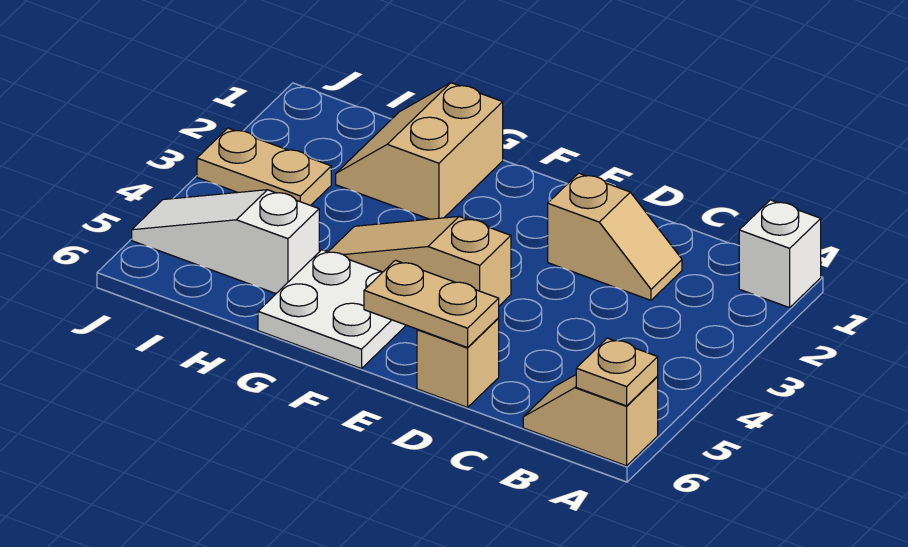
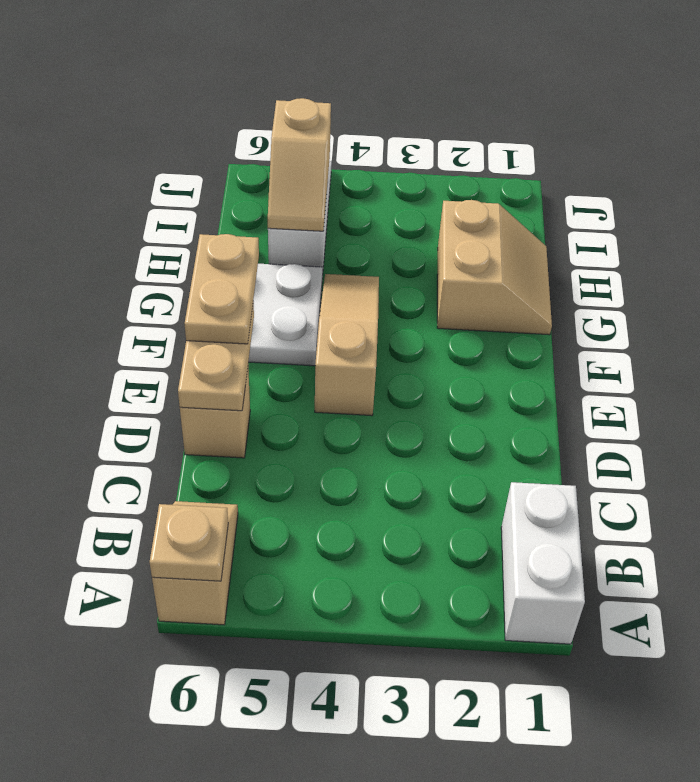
white 1x1 brick [739,200,821,308] -> white 1x2 brick [501,482,585,644]
tan 1x2 slope [548,173,682,300] -> tan 1x2 slope moved to [268,98,331,231]
tan 2x2 slope [336,83,503,219] -> tan 2x2 slope turned to [437,200,552,335]
tan 1x2 plate [197,128,331,206] -> tan 1x2 plate moved to [185,234,259,344]

